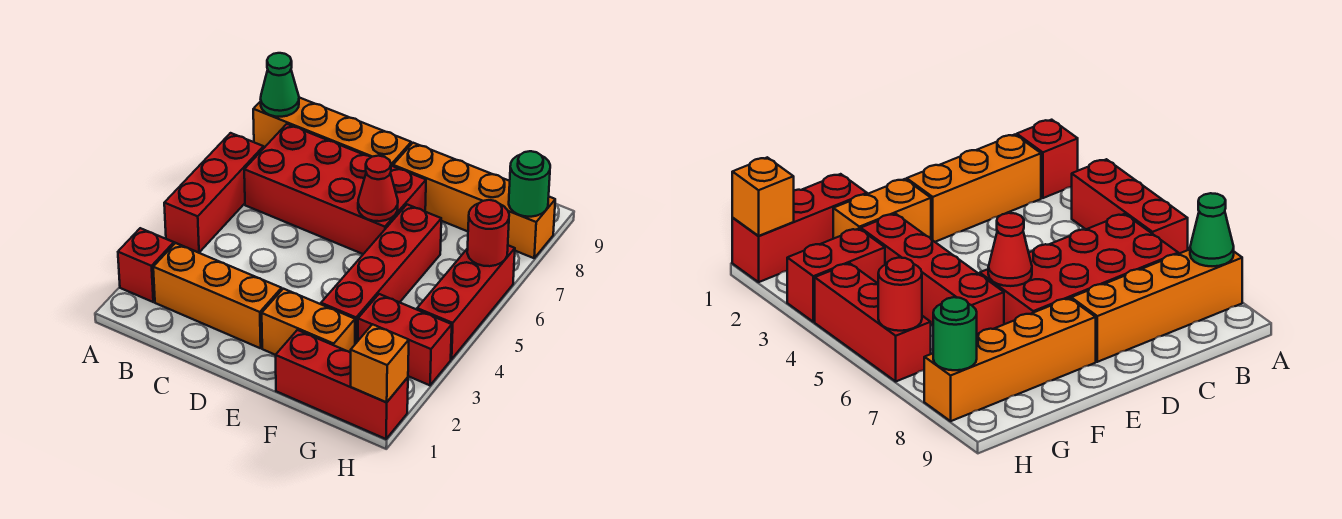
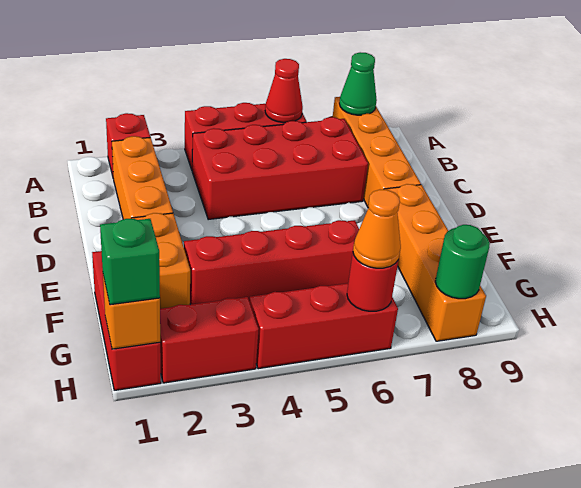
red 2x4 brick [244,124,426,254] -> red 2x4 brick turned to [192,117,368,220]
red 1x1 cone [358,156,398,221] -> red 1x1 cone moved to [265,59,303,123]
red 1x2 brick [358,294,452,385] -> red 1x2 brick turned to [160,297,259,383]
none -> green 1x1 brick [100,219,160,305]
none -> orange 1x1 cone [353,190,401,268]

